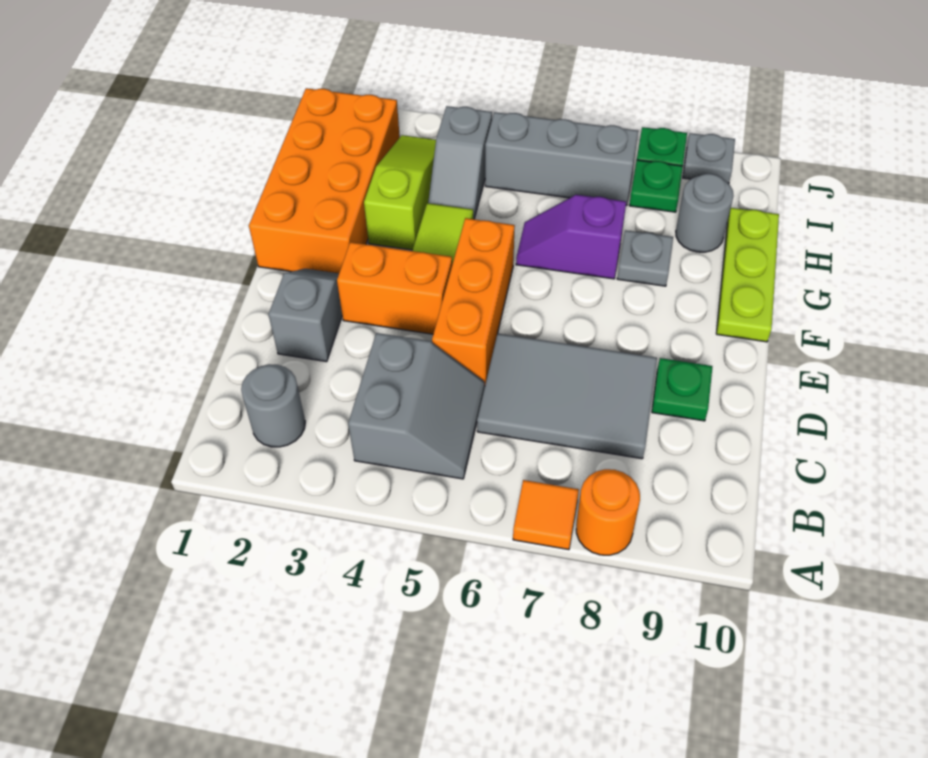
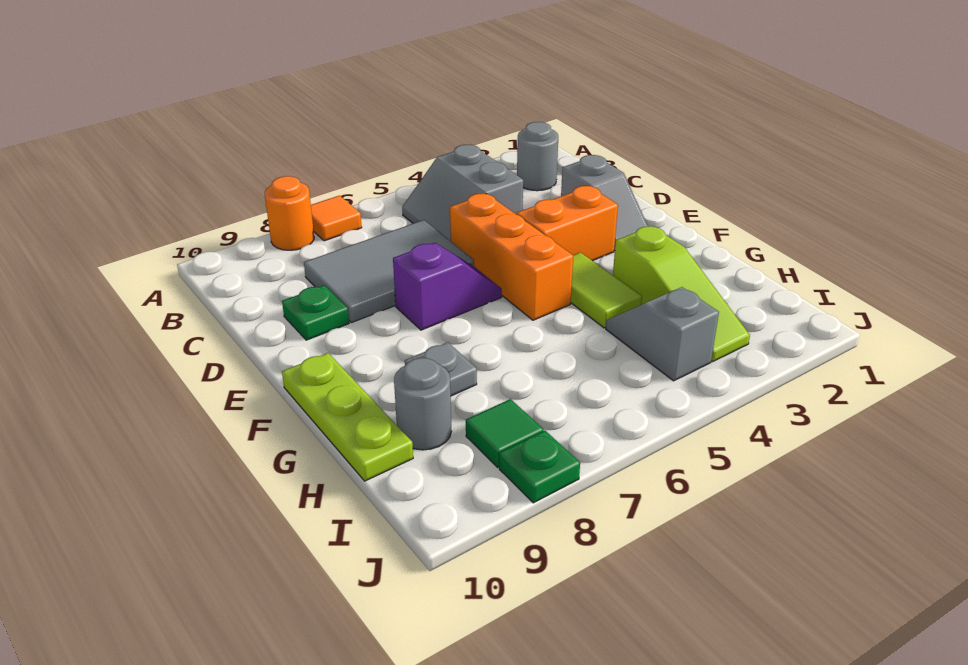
orange 2x4 brick [249,88,400,273] -> none
purple 1x2 slope [516,195,626,279] -> purple 1x2 slope moved to [393,243,502,330]
grey 1x3 brick [485,112,638,206] -> none
green 1x1 plate [629,160,683,212] -> green 1x1 tile [466,399,543,467]
grey 1x1 plate [683,133,735,184] -> none

